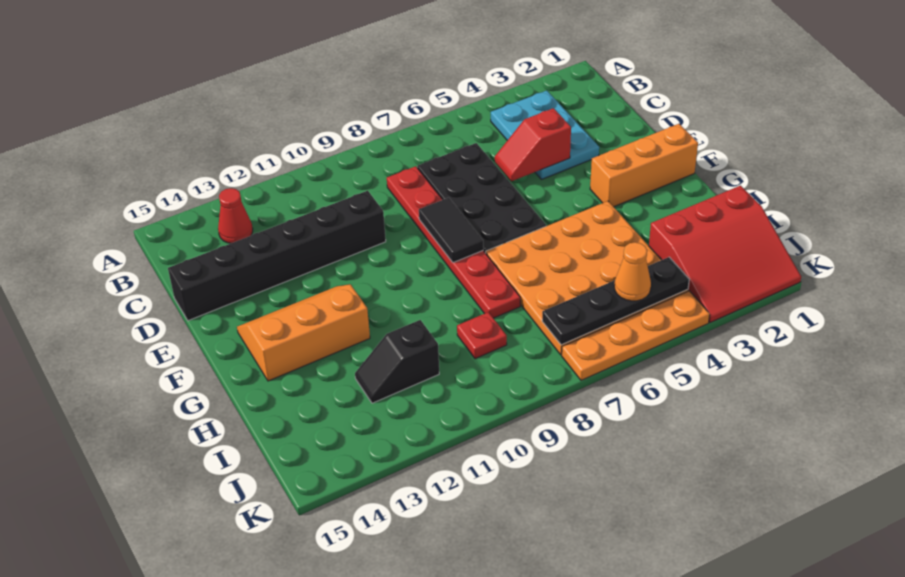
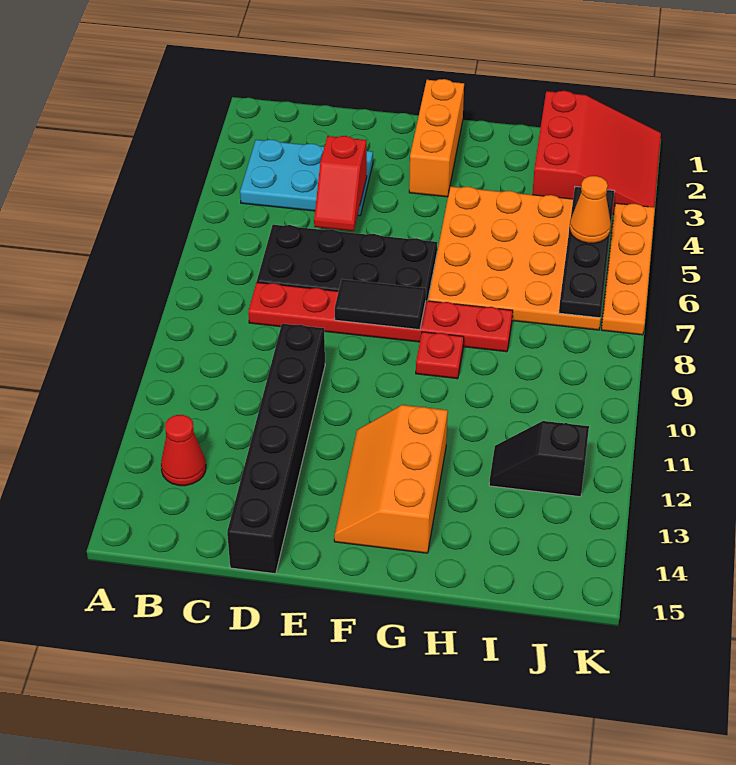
red 1x1 plate [457,312,507,359] -> red 1x1 plate moved to [416,332,464,379]
black 1x2 slope [355,320,439,403] -> black 1x2 slope turned to [489,421,589,497]

